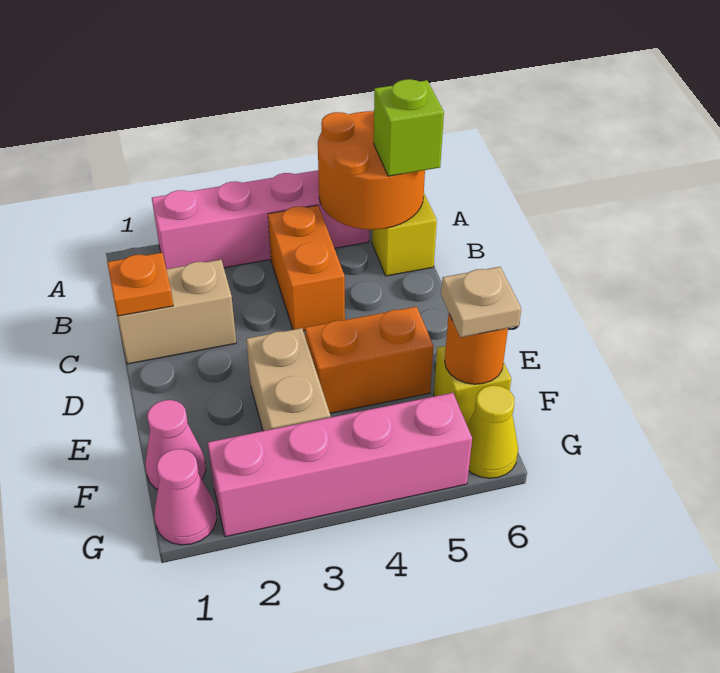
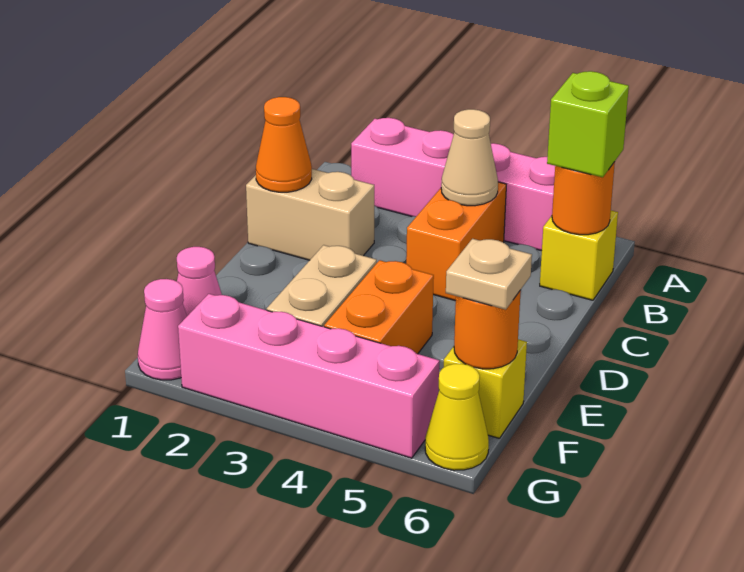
orange 2x2 round brick [318,111,425,230] -> orange 1x1 round brick [552,162,615,235]
none -> tan 1x1 cone [441,109,498,206]
orange 1x1 plate [107,253,173,316] -> orange 1x1 cone [256,97,312,192]
orange 1x2 brick [305,307,433,413] -> orange 1x2 brick turned to [324,260,434,354]

